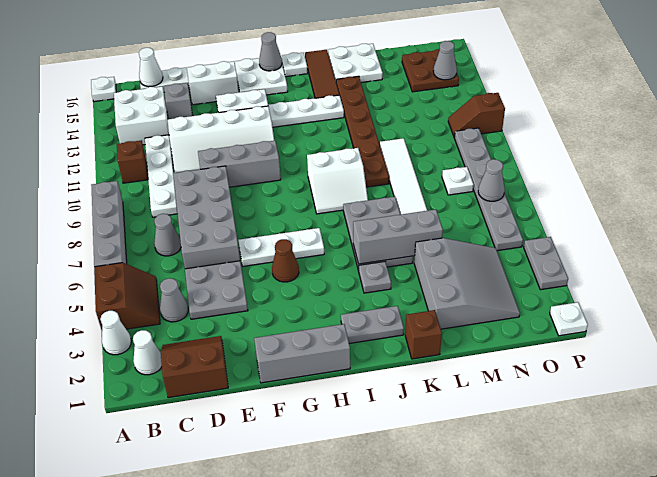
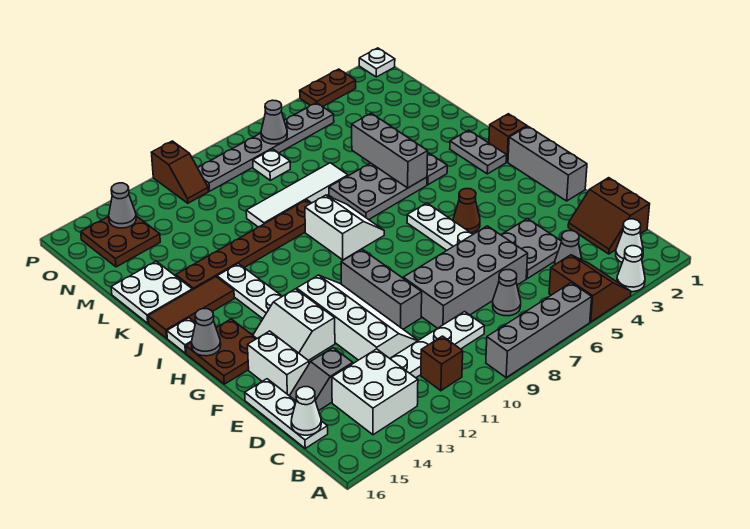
brown 2x2 slope [94,263,160,330] -> brown 2x2 slope turned to [549,255,631,322]
white 1x1 plate [91,77,116,102] -> none
white 2x2 plate [235,58,288,95] -> brown 2x2 plate [186,319,257,384]
brown 1x1 brick [405,310,442,359] -> brown 1x1 brick moved to [489,114,527,162]
grey 3x3 slope [414,238,520,329] -> none
grey 1x2 plate [524,237,568,290] -> brown 1x2 plate [300,69,356,107]

